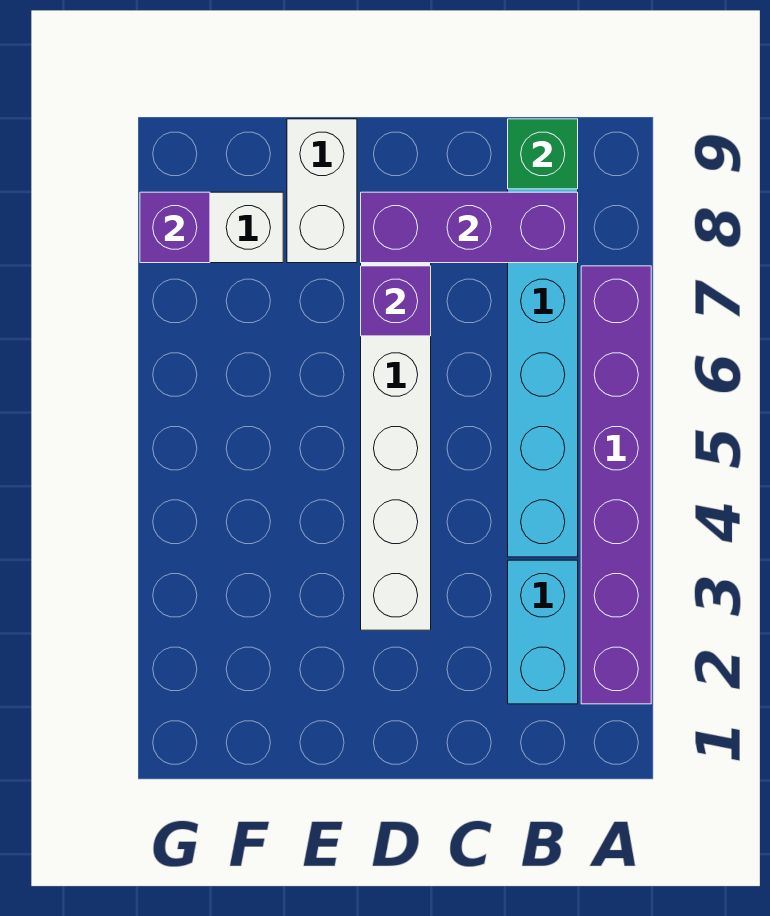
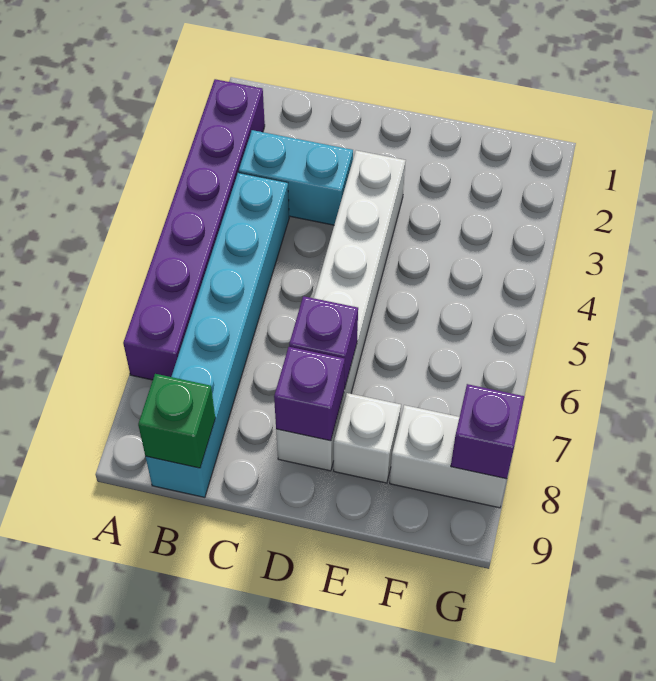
cyan 1x2 brick [508,560,578,704] -> cyan 1x2 brick turned to [239,130,353,225]
purple 1x3 brick [361,192,578,263] -> purple 1x1 brick [274,347,345,441]
white 1x2 brick [287,119,357,263] -> white 1x1 brick [334,393,401,483]

